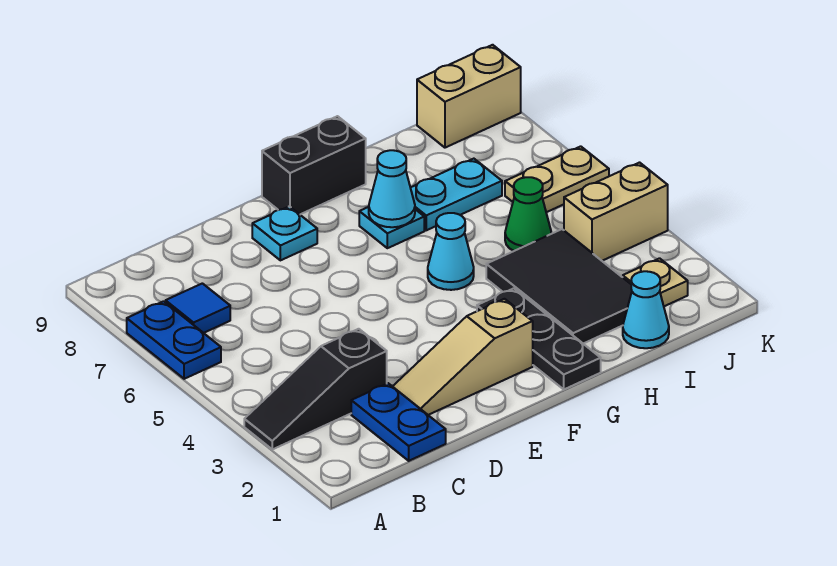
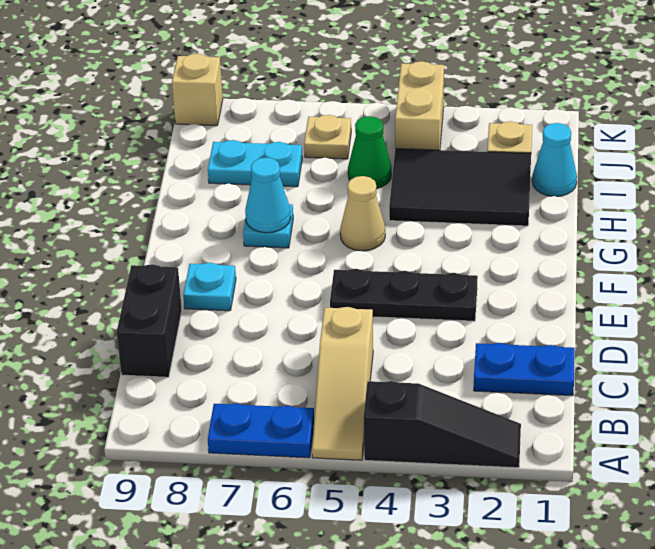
black 1x3 slope [244,329,387,449] -> black 1x3 slope turned to [364,381,521,468]
blue 1x1 tile [166,283,230,333] -> none
tan 1x3 slope [392,299,533,415] -> tan 1x3 slope moved to [312,307,373,460]
black 1x2 brick [262,116,366,214] -> black 1x2 brick moved to [117,264,182,377]
black 1x3 plate [477,288,601,389] -> black 1x3 plate moved to [330,269,478,321]
cyan 1x1 cone [428,213,474,290] -> tan 1x1 cone [340,176,385,251]
cyan 1x2 plate [411,159,502,230] -> cyan 1x2 plate turned to [208,140,302,187]
tan 1x2 plate [505,146,609,212] -> tan 1x1 plate [304,115,351,159]
tan 1x2 brick [417,45,521,148] -> tan 1x1 brick [172,54,223,126]

